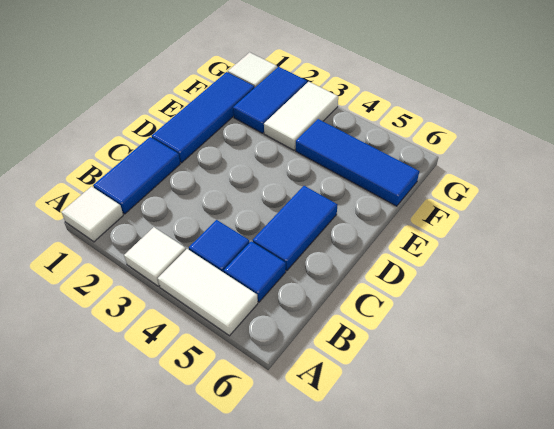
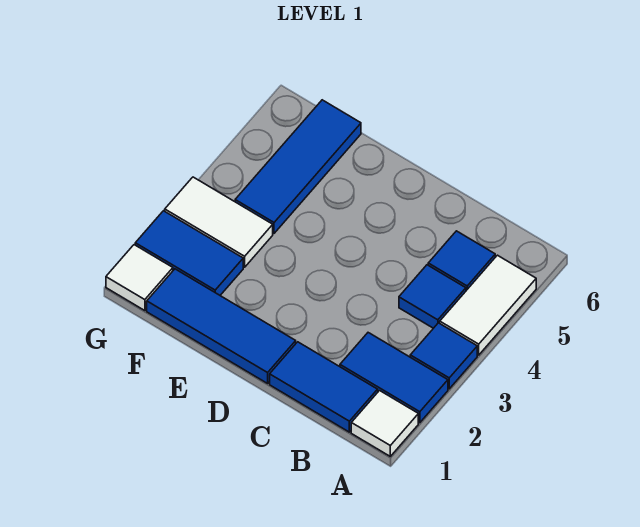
white 1x1 tile [124,227,186,286] -> blue 1x1 tile [410,323,477,389]
blue 1x2 tile [253,186,337,271] -> blue 1x2 tile moved to [340,333,448,423]

